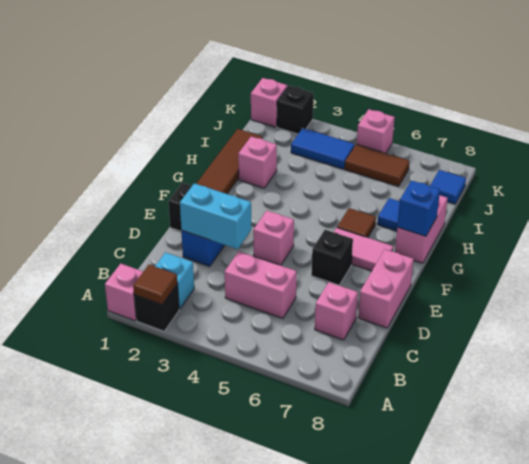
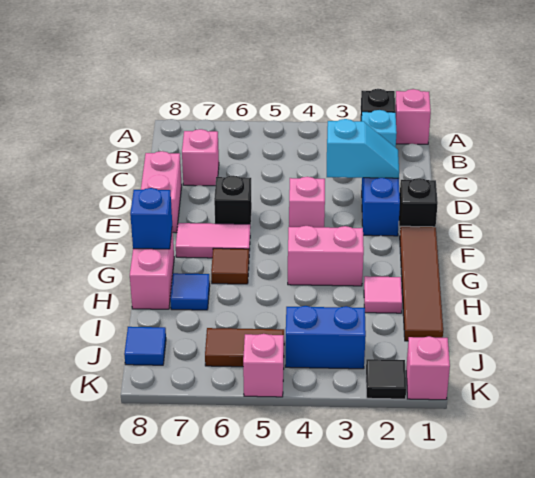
brown 1x1 tile [133,265,177,304] -> none
pink 1x2 brick [225,251,297,318] -> pink 1x2 brick moved to [288,226,364,286]
cyan 1x2 brick [180,183,251,249] -> cyan 1x2 slope [327,119,399,178]
pink 1x1 brick [238,137,277,188] -> pink 1x1 tile [364,276,402,313]
blue 1x2 tile [291,128,355,169] -> blue 1x2 brick [285,306,366,369]
black 1x1 brick [277,86,314,134] -> black 1x1 tile [366,359,406,399]

